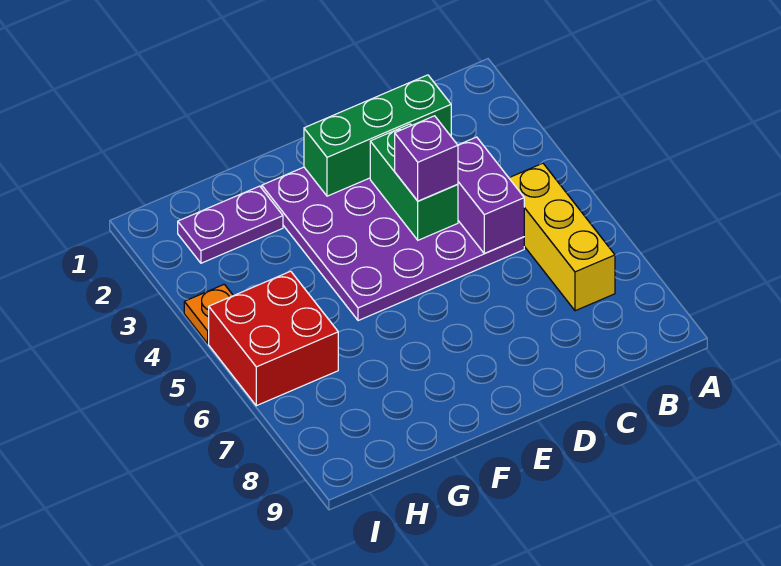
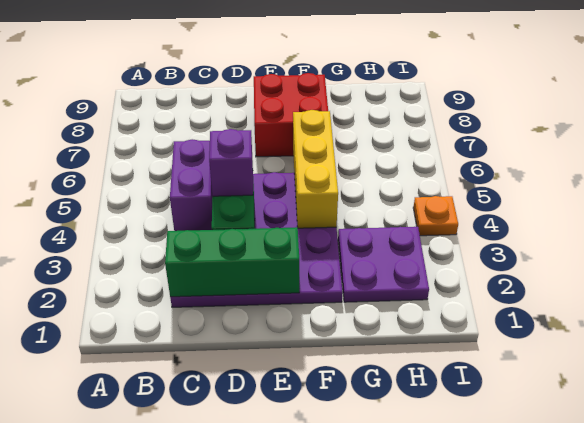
yellow 1x3 brick [509,163,615,311] -> yellow 1x3 brick moved to [293,110,338,228]
purple 1x2 plate [178,186,283,263] -> purple 2x2 plate [338,227,429,302]
red 2x2 brick [209,271,338,406] -> red 2x2 brick moved to [254,73,328,157]

